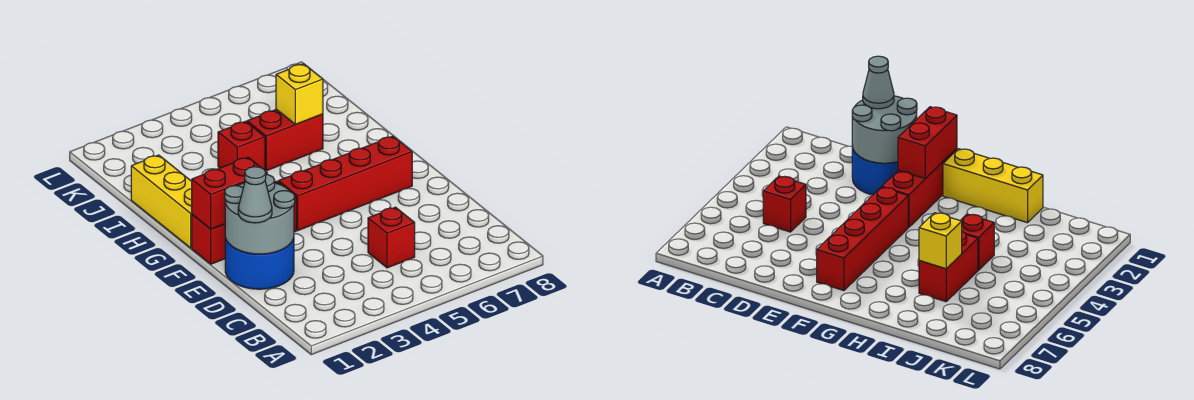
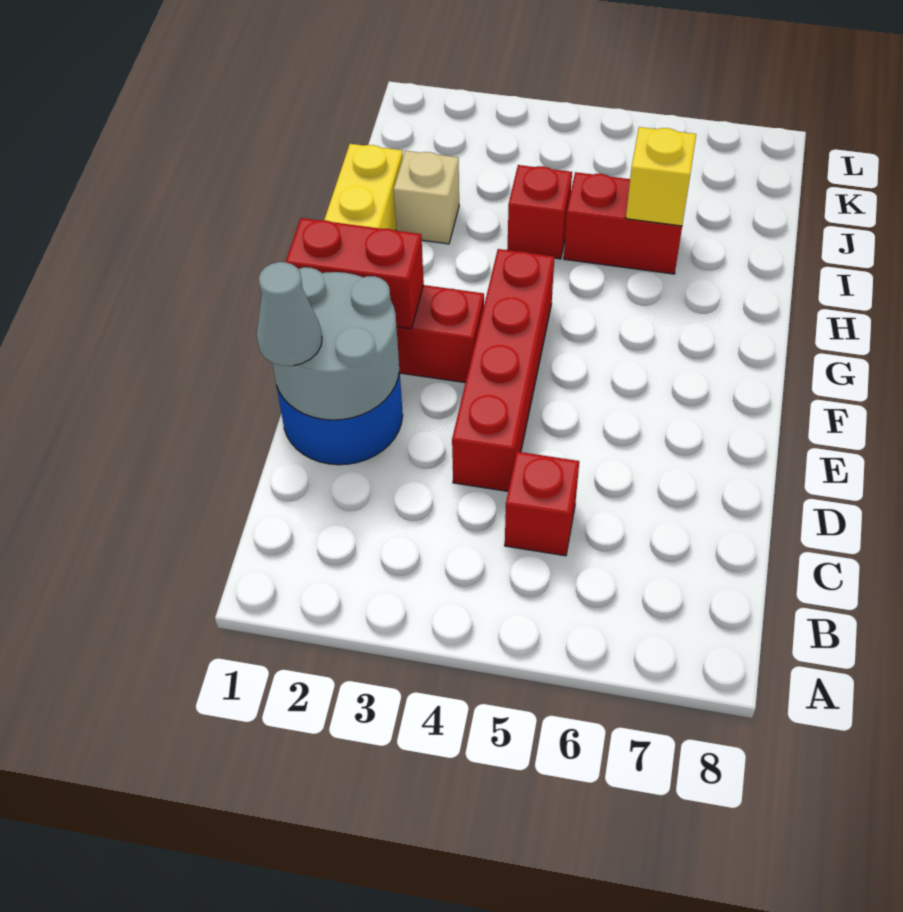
red 1x4 brick [279,136,412,230] -> red 1x4 brick turned to [452,249,554,491]
none -> tan 1x1 brick [394,151,459,244]

